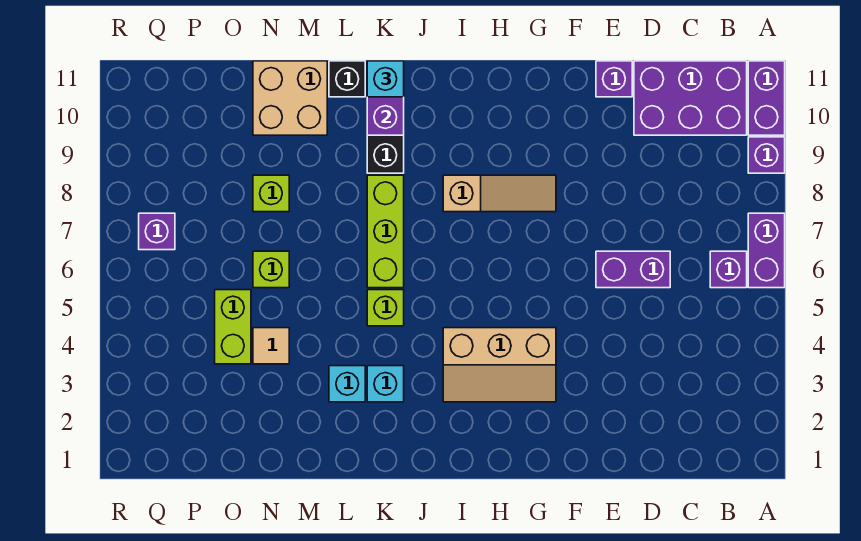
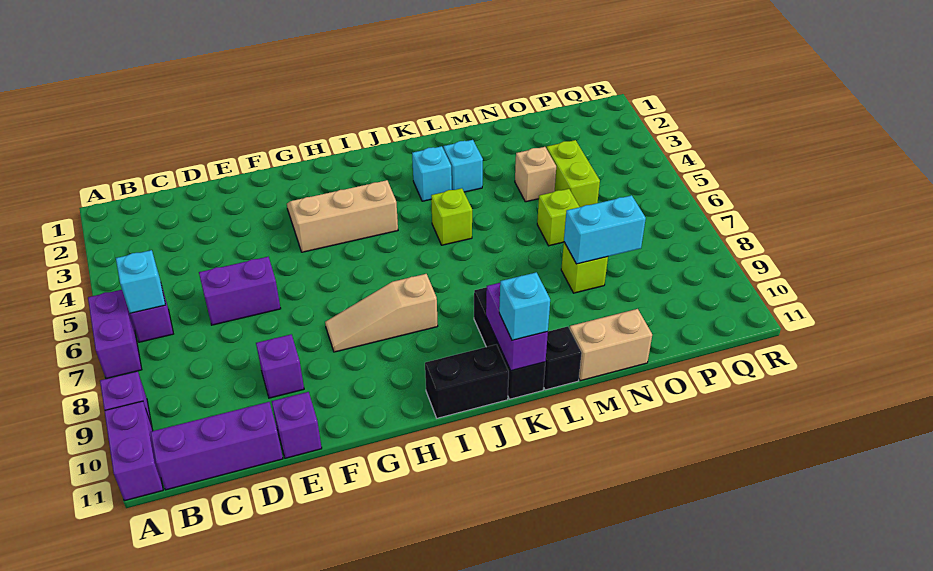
none -> cyan 1x1 brick [116,250,165,313]
purple 2x3 brick [634,61,747,135] -> purple 1x3 brick [151,402,283,490]
none -> black 1x2 brick [425,344,509,418]
lime 1x3 brick [367,175,404,288] -> none
tan 2x2 brick [253,61,327,135] -> tan 1x2 brick [570,309,652,381]
tan 1x1 tile [253,328,289,364] -> tan 1x1 brick [515,147,556,202]
none -> cyan 1x2 brick [564,195,646,264]
purple 1x1 brick [139,213,175,250] -> purple 1x1 brick moved to [256,334,304,398]

